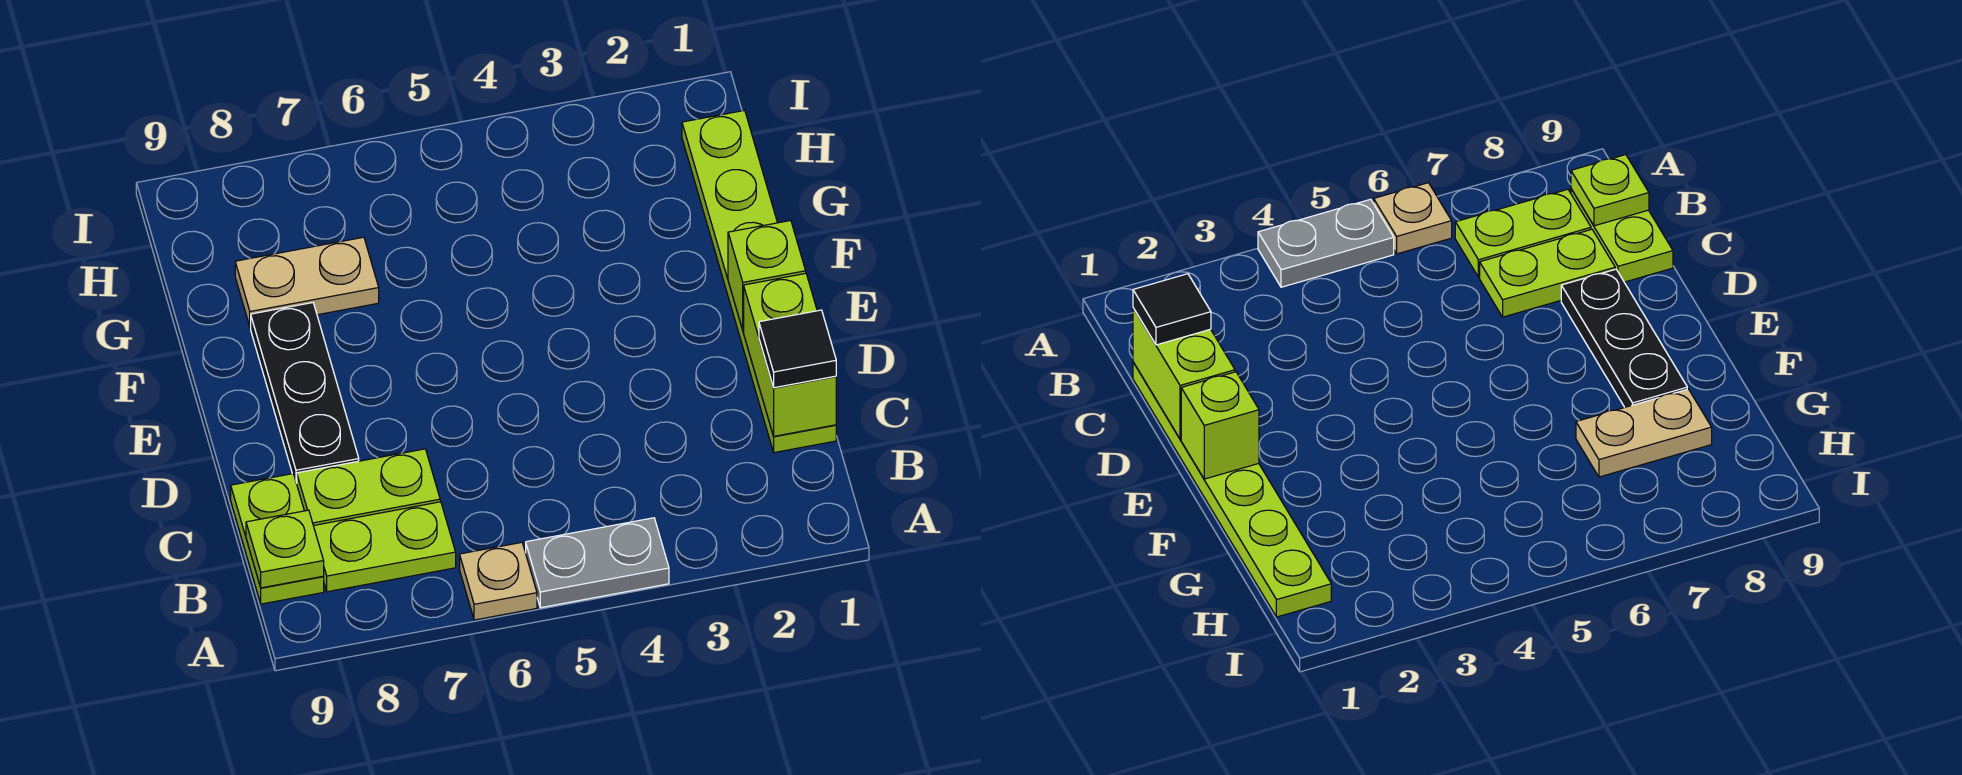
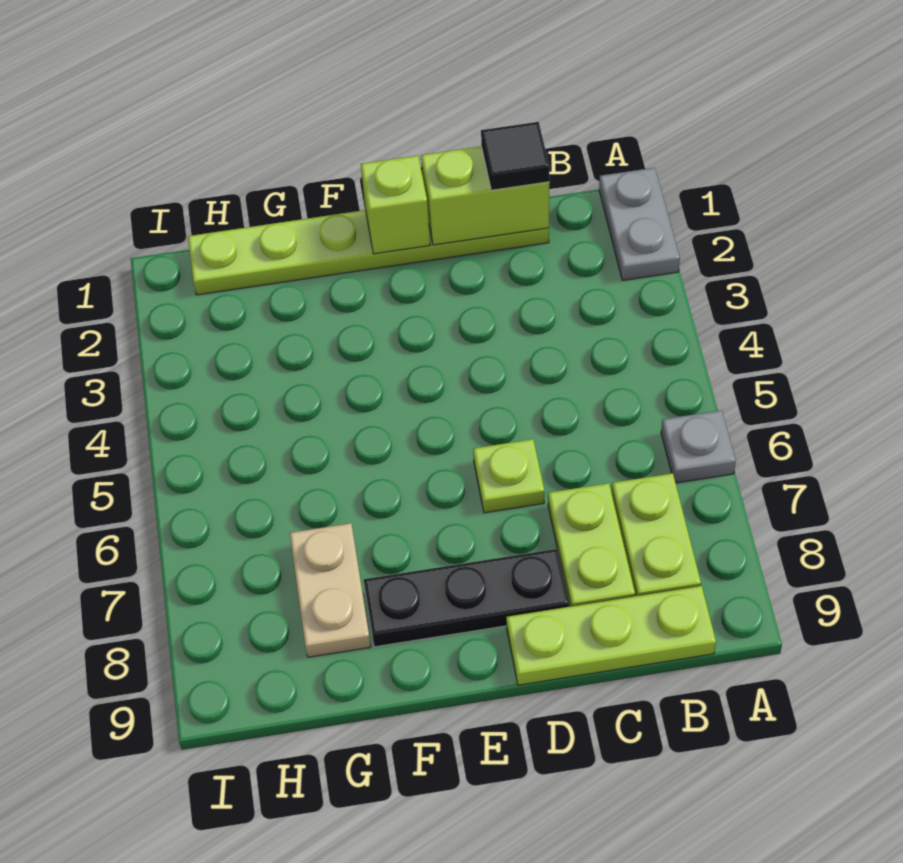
grey 1x2 plate [526,518,669,608] -> grey 1x2 plate moved to [599,168,680,281]
tan 1x1 plate [460,542,537,620] -> grey 1x1 plate [661,410,736,483]
lime 1x2 plate [231,474,324,604] -> lime 1x3 plate [506,586,716,685]
lime 1x1 plate [246,510,324,588] -> lime 1x1 plate moved to [473,439,544,513]

